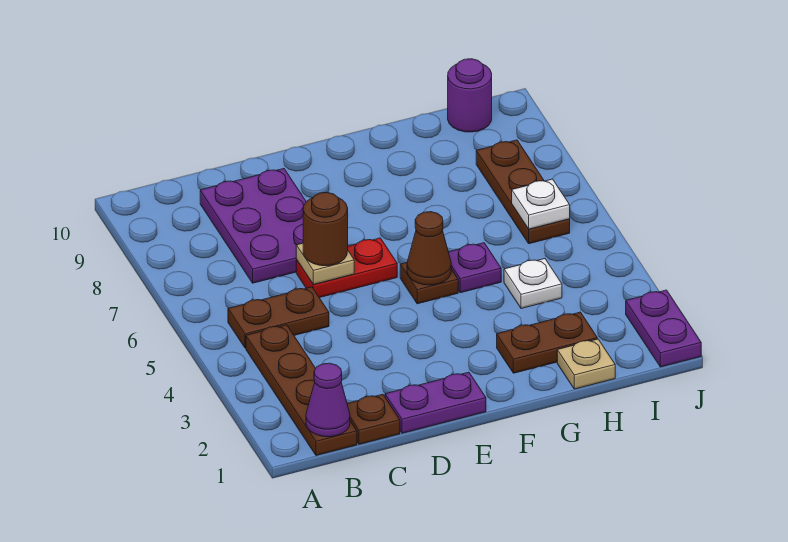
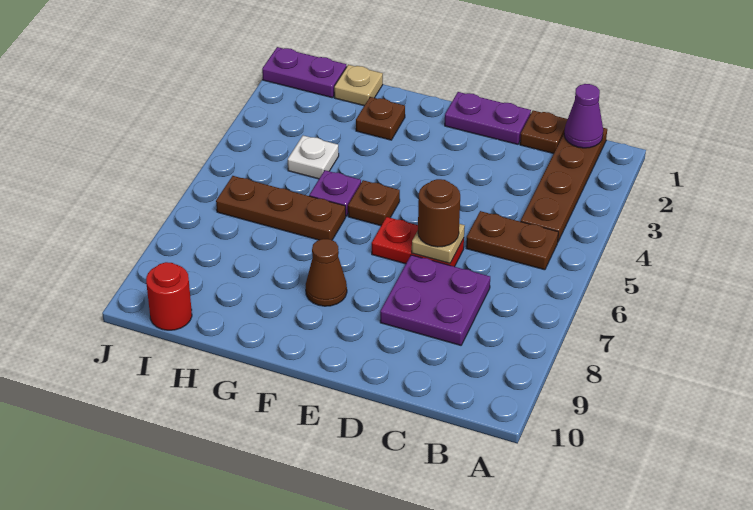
purple 2x3 plate [200,169,306,283] -> purple 2x2 plate [380,255,490,345]
brown 1x1 cone [407,212,451,285] -> brown 1x1 cone moved to [306,239,347,306]
brown 1x2 plate [497,312,597,373] -> brown 1x1 plate [356,97,405,140]
brown 1x3 plate [476,140,570,244] -> brown 1x3 plate turned to [216,176,346,240]
white 1x1 plate [512,179,570,229] -> none
purple 1x1 round brick [448,59,492,132] -> red 1x1 round brick [146,262,192,330]
purple 1x2 plate [626,290,701,367] -> purple 1x2 plate turned to [262,47,347,98]

